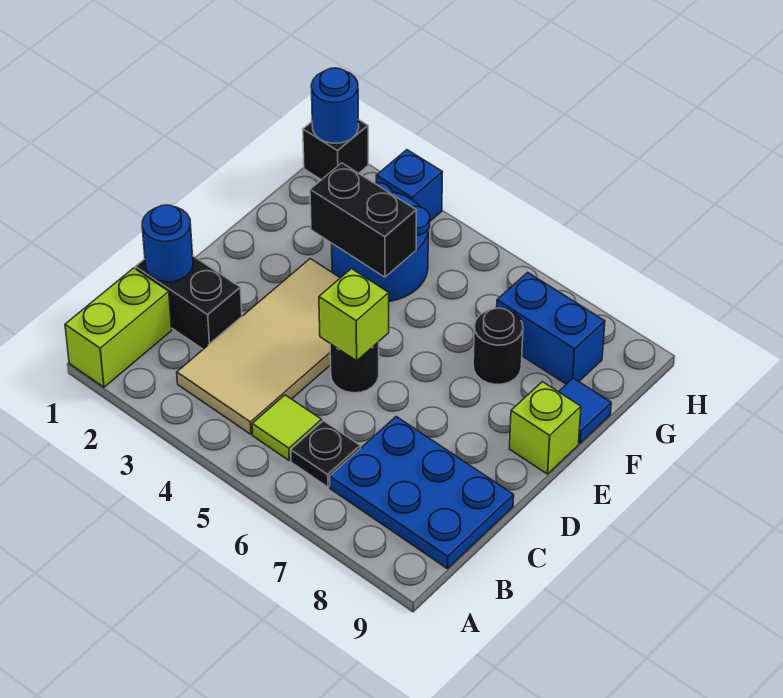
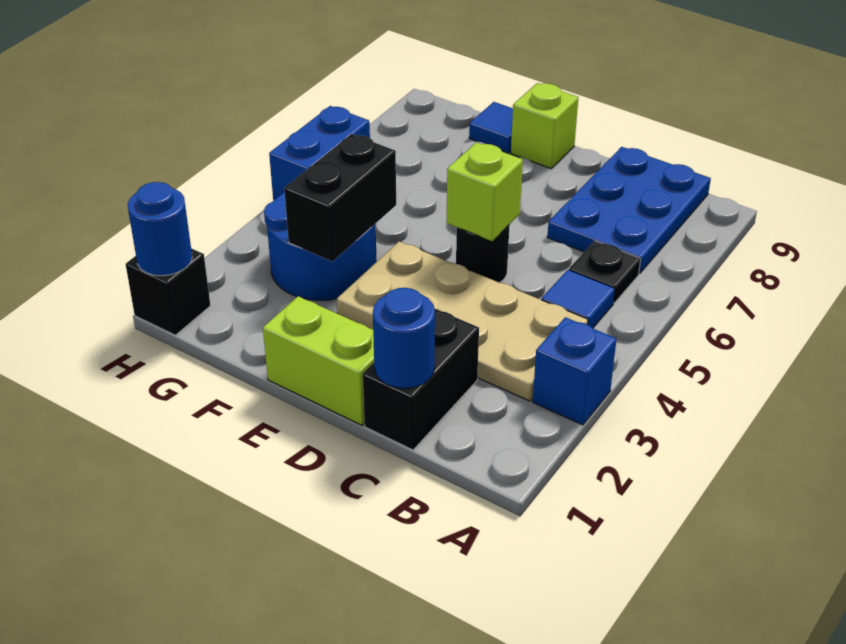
lime 1x2 brick [65,268,172,387] -> lime 1x2 brick moved to [263,296,374,425]
tan 2x4 tile [177,259,340,434] -> tan 2x4 plate [337,241,588,401]
lime 1x1 tile [252,395,322,460] -> blue 1x1 tile [542,270,615,328]
black 1x1 round brick [473,308,523,384] -> none
blue 1x2 brick [497,272,605,384] -> blue 1x2 brick moved to [269,106,370,201]
blue 1x1 brick [376,150,442,221] -> blue 1x1 brick moved to [533,317,617,425]

